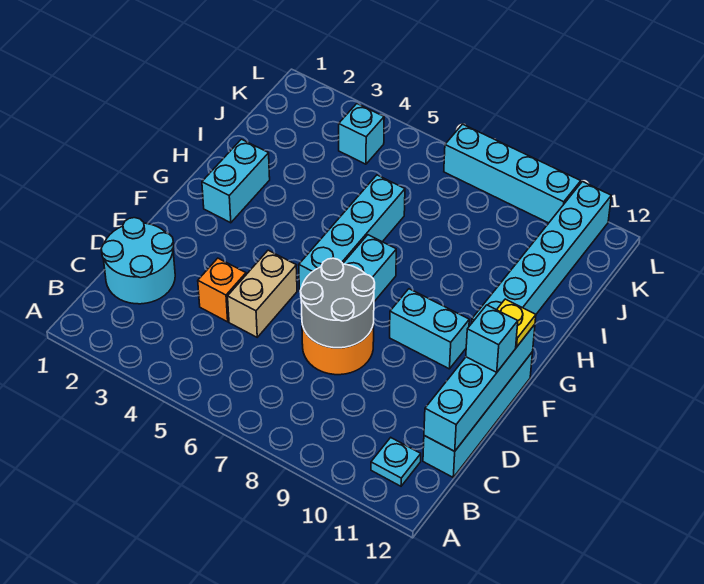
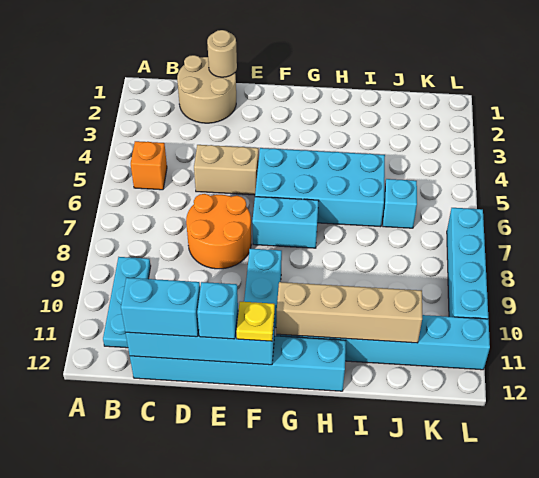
cyan 1x1 plate [371,438,421,486] -> cyan 1x3 plate [103,257,151,348]
cyan 2x2 round brick [101,218,175,304] -> tan 2x2 round brick [177,55,236,123]
cyan 1x4 brick [423,352,533,477] -> cyan 1x6 brick [130,336,346,391]
none -> tan 1x1 round brick [207,30,237,77]
orange 1x1 brick [198,258,246,322] -> orange 1x1 brick moved to [131,141,167,190]
grey 2x2 round brick [300,258,375,348] -> none
cyan 1x4 brick [299,175,405,291] -> cyan 2x4 brick [255,148,385,227]
cyan 1x2 brick [202,139,270,223] -> cyan 1x2 brick moved to [121,278,200,337]
none -> tan 1x4 brick [276,282,422,343]
cyan 1x1 brick [339,104,384,164] -> cyan 1x1 brick moved to [383,179,417,228]

